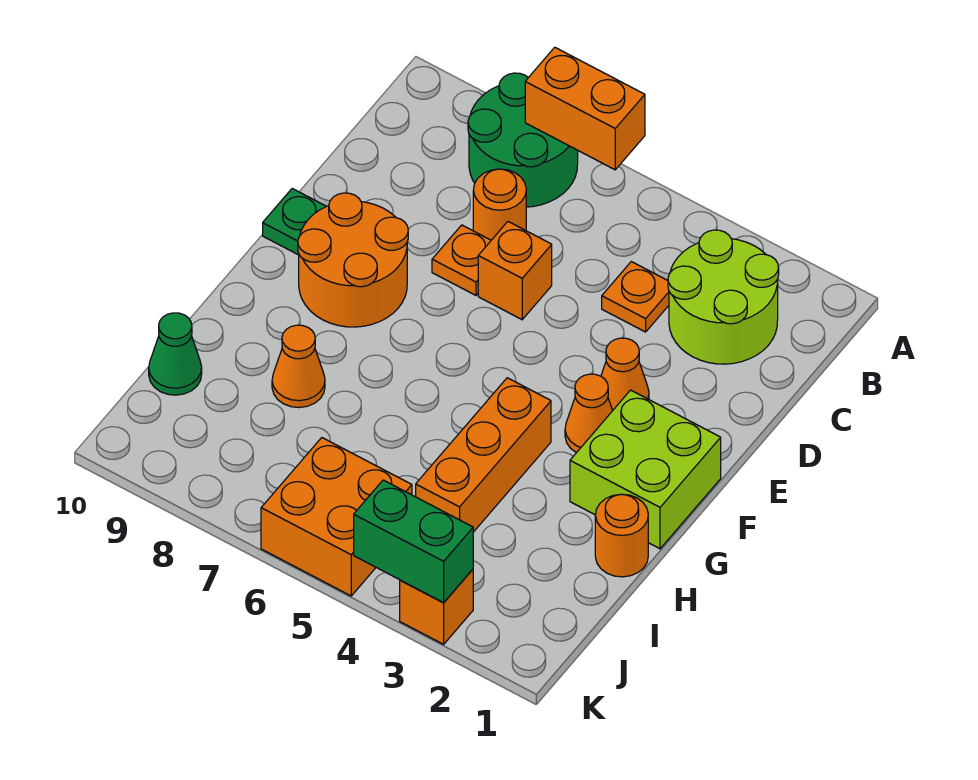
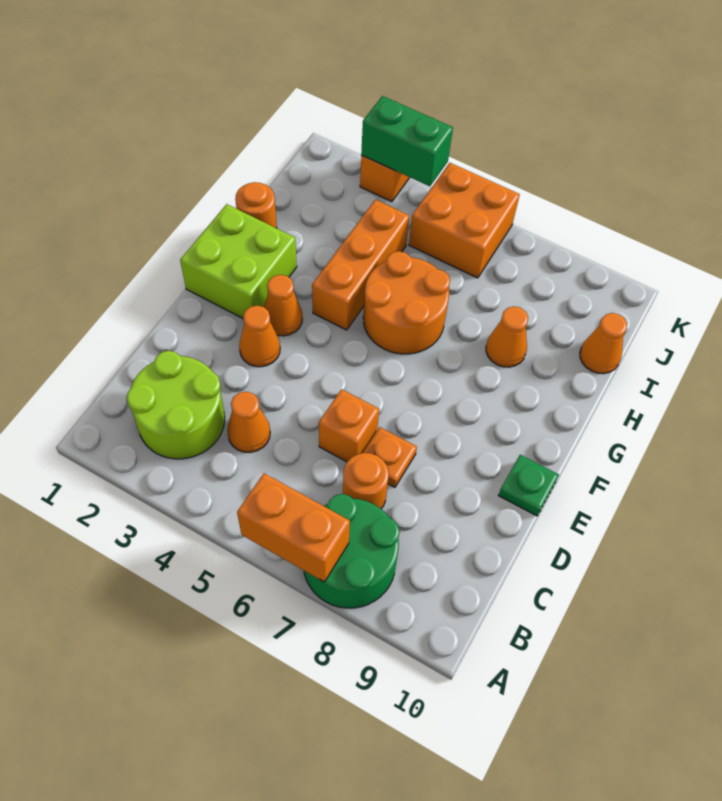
orange 1x1 plate [602,262,669,332] -> orange 1x1 cone [227,392,270,452]
orange 2x2 round brick [298,193,408,327] -> orange 2x2 round brick moved to [363,251,450,354]
green 1x1 cone [149,313,202,395] -> orange 1x1 cone [580,313,627,374]

